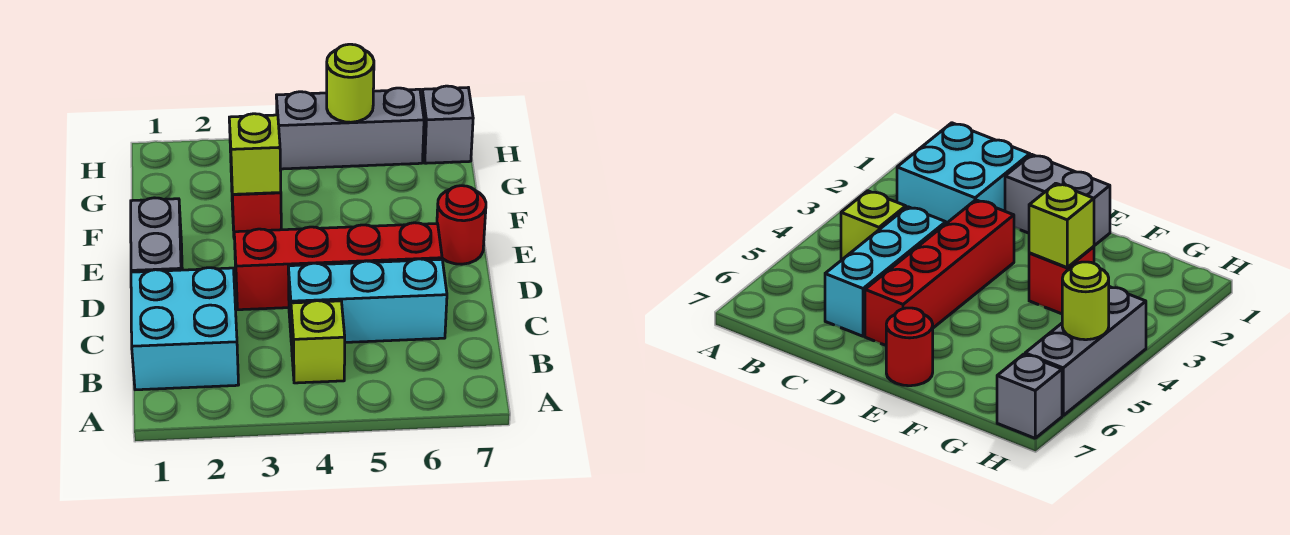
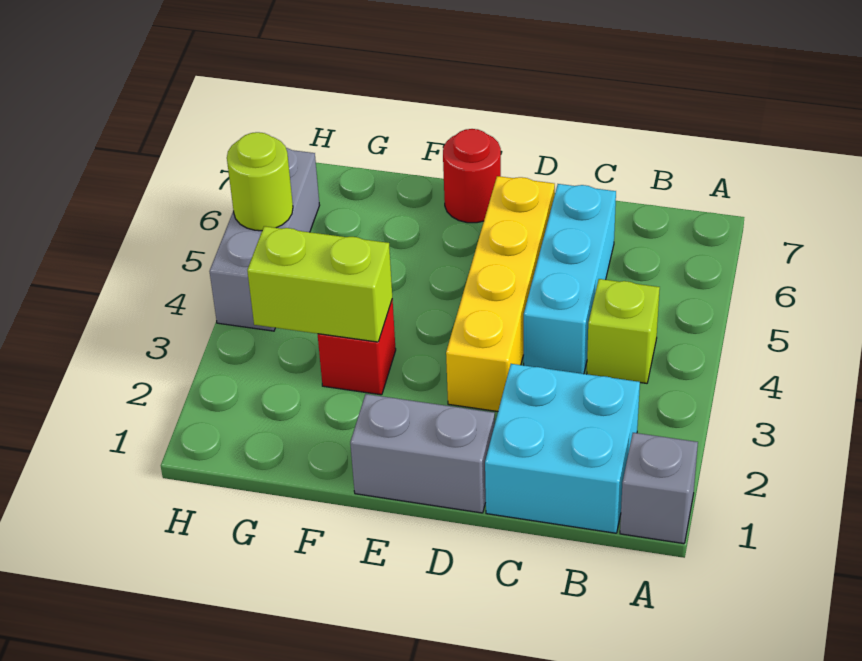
red 1x4 brick [234,223,442,310] -> yellow 1x4 brick [446,176,555,411]
lime 1x1 brick [229,114,281,194] -> lime 1x2 brick [247,226,392,342]
grey 1x1 brick [422,86,473,163] -> grey 1x1 brick moved to [620,433,698,544]

